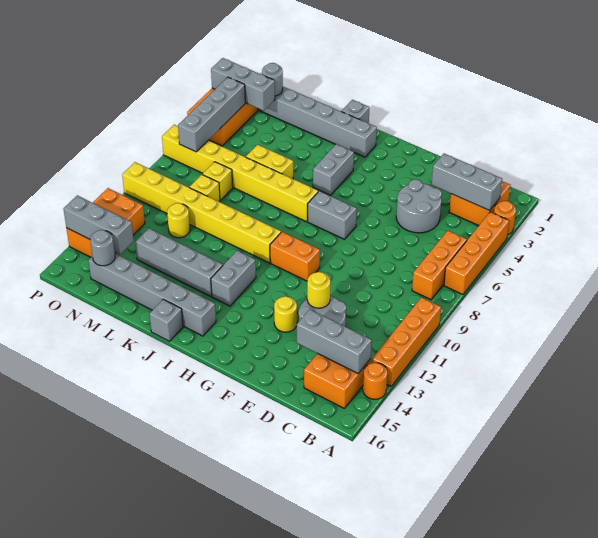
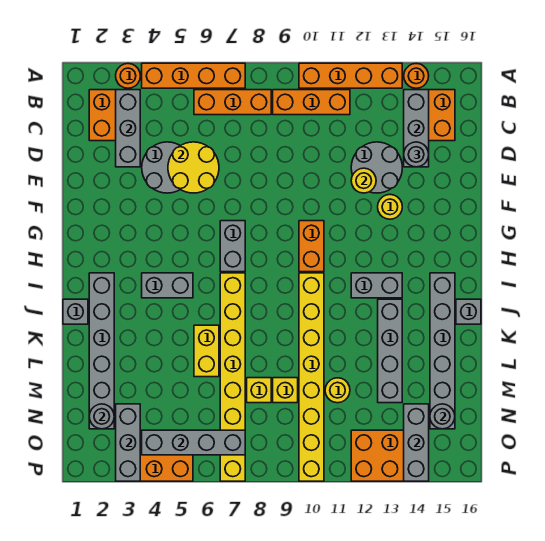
none -> orange 1x3 brick [273,90,350,115]
none -> yellow 2x2 round brick [168,142,219,193]
none -> grey 1x1 round brick [404,142,429,167]

